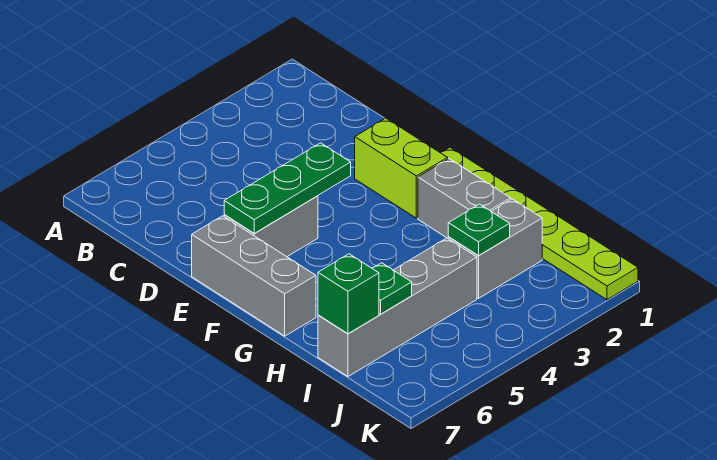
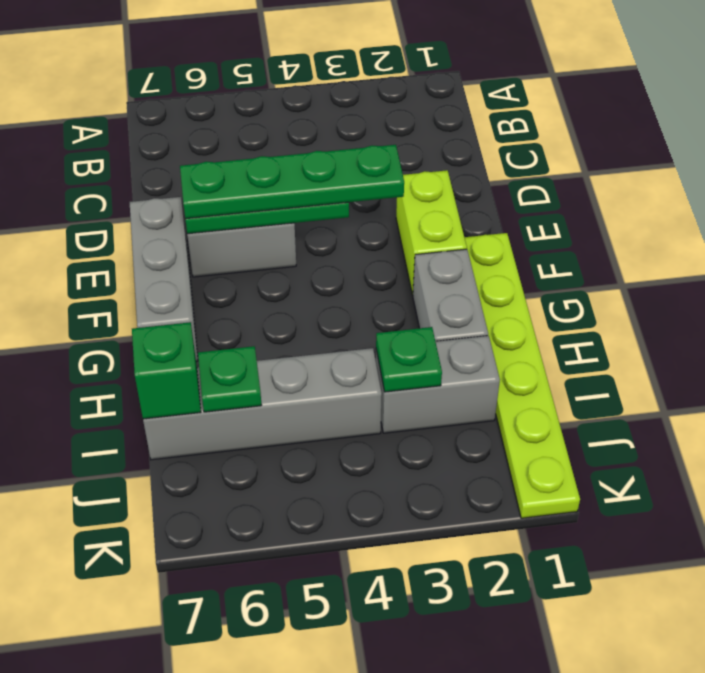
none -> green 1x4 plate [180,145,404,219]

